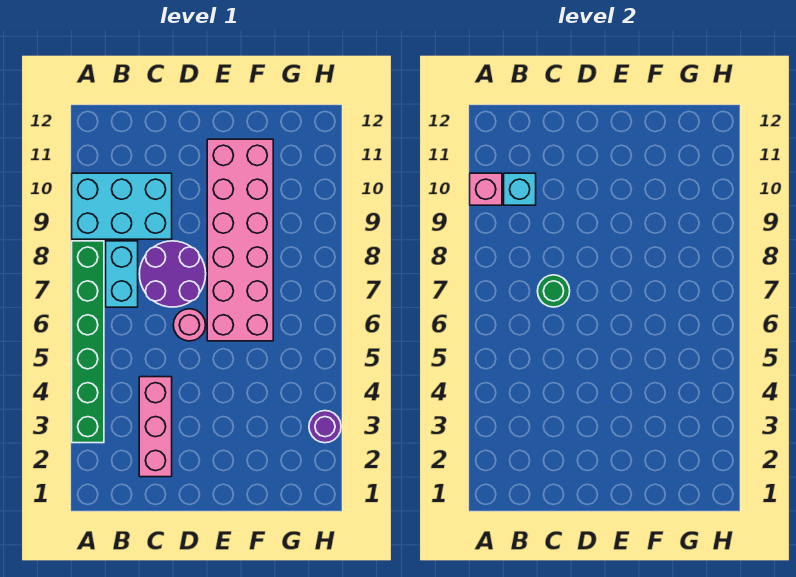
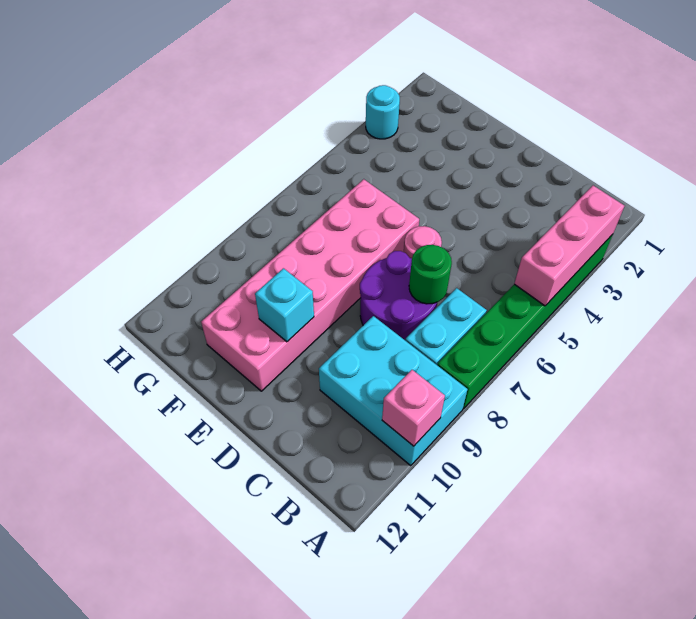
cyan 1x1 brick [504,173,536,205] -> cyan 1x1 brick moved to [255,268,314,342]
pink 1x3 brick [139,377,172,477] -> pink 1x3 brick moved to [514,186,624,306]
purple 1x1 round brick [309,411,341,443] -> cyan 1x1 round brick [366,85,400,139]

